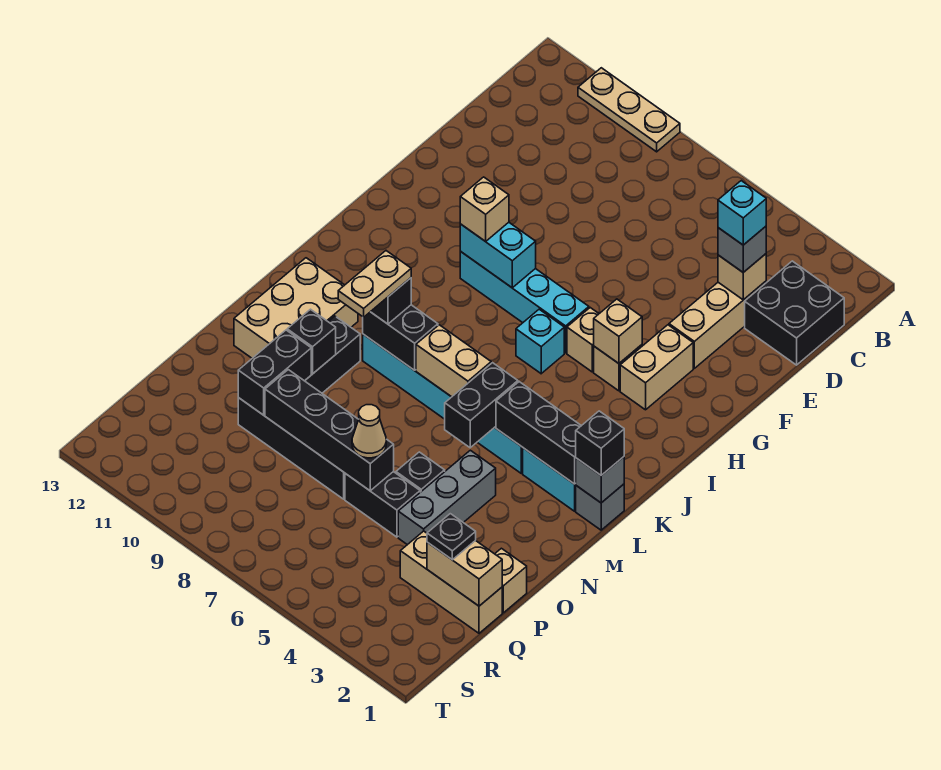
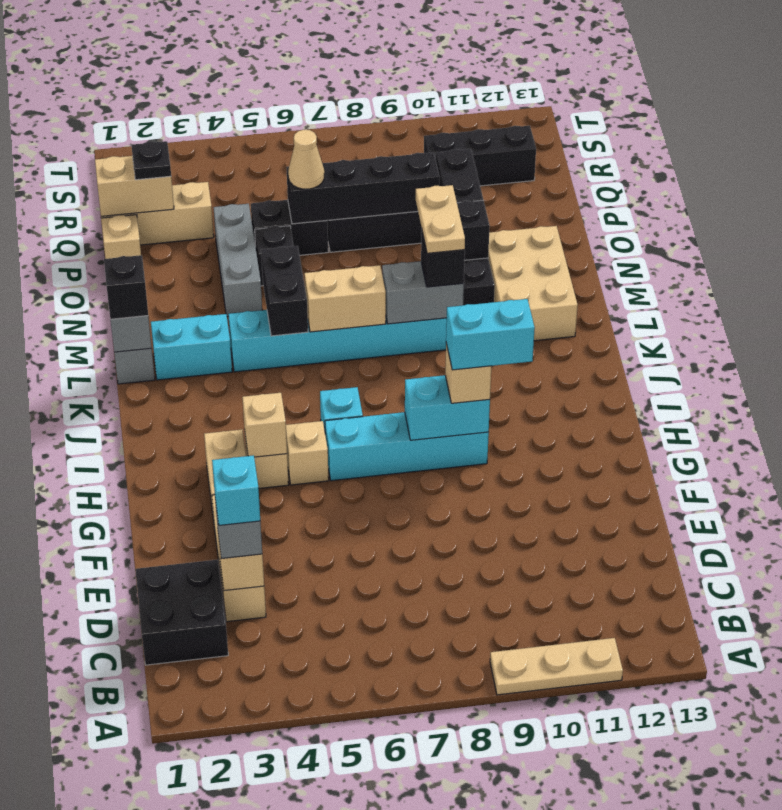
none -> cyan 1x2 brick [446,299,535,370]
black 1x3 brick [496,382,581,484] -> black 1x3 brick moved to [424,126,536,186]
black 1x2 brick [363,305,438,370] -> grey 1x2 brick [382,261,464,324]

